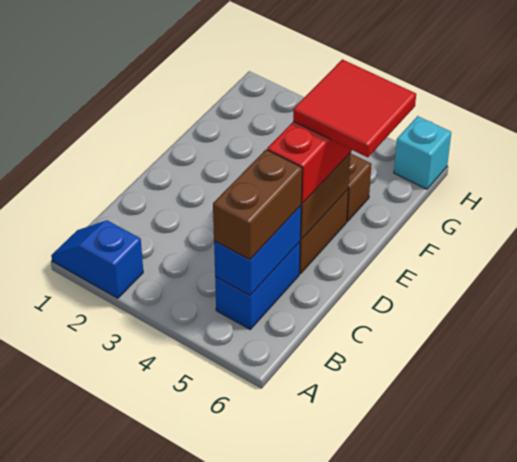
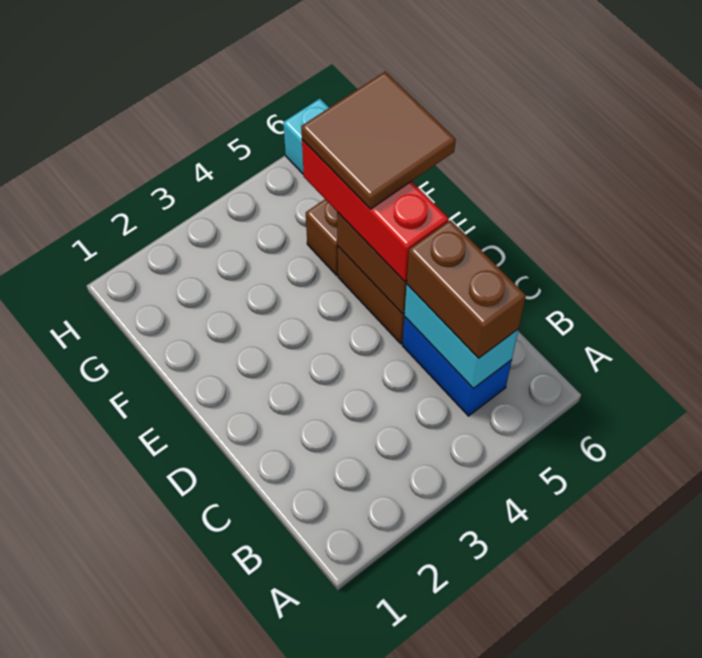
blue 1x2 slope [51,220,143,298] -> none
blue 1x2 brick [214,206,301,295] -> cyan 1x2 brick [404,285,519,388]
red 2x2 tile [293,59,416,157] -> brown 2x2 tile [301,72,456,209]

